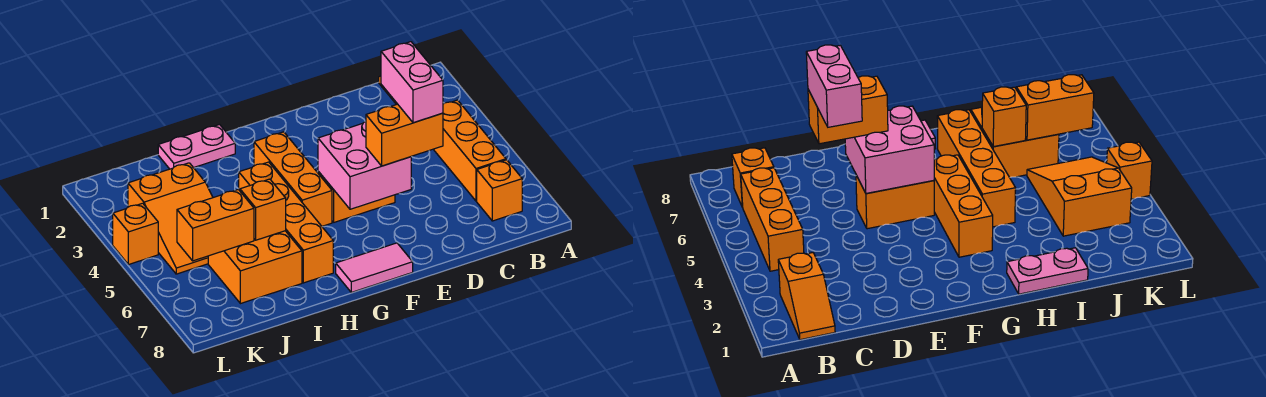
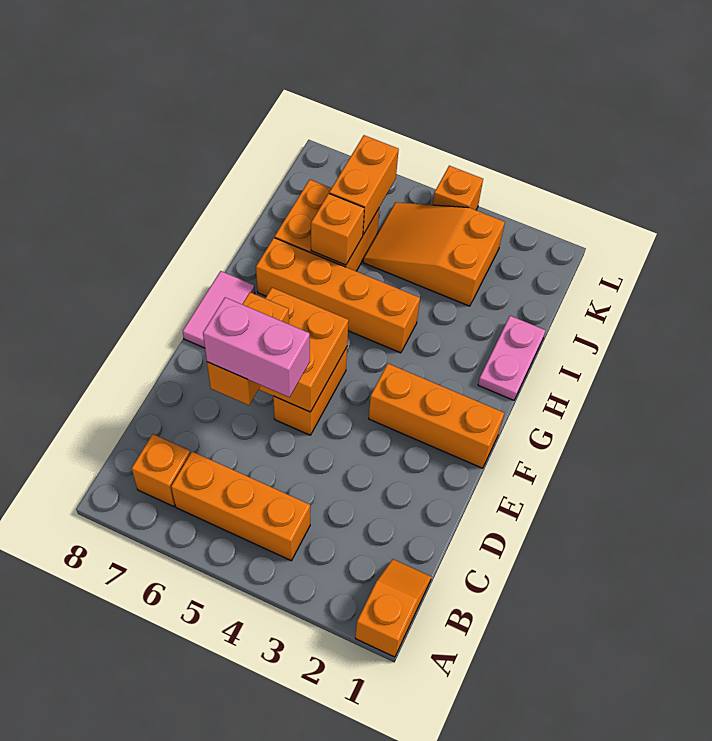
orange 1x2 slope [778,253,835,340] -> orange 1x2 slope turned to [355,559,431,657]
pink 2x2 brick [318,122,411,209] -> orange 2x2 brick [259,288,349,412]
orange 1x3 brick [254,132,332,226] -> orange 1x3 brick moved to [369,364,504,468]

